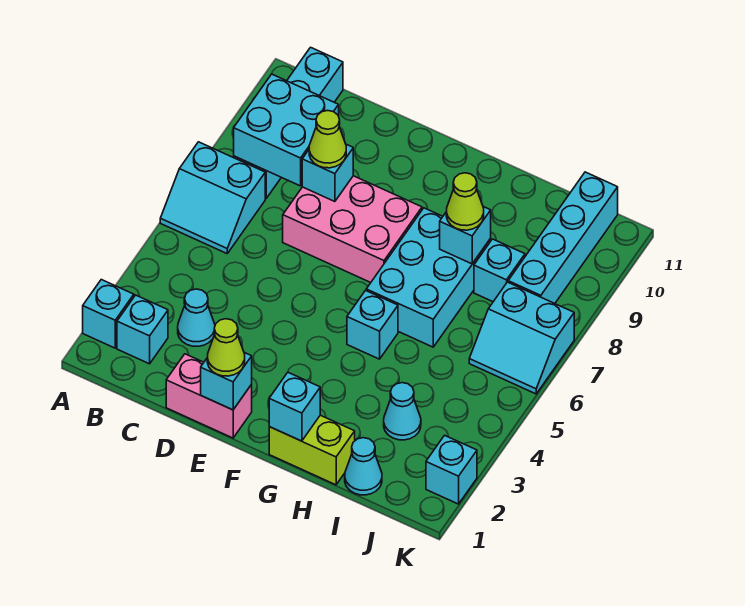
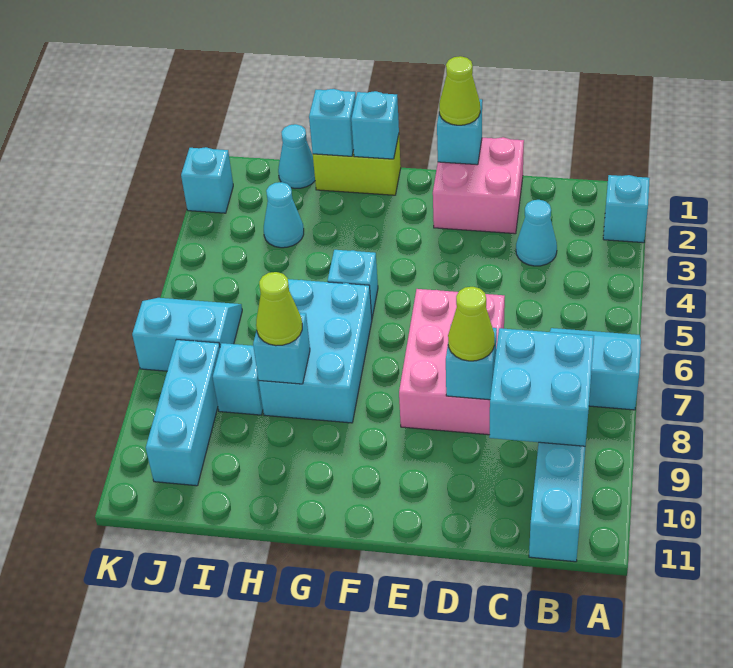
cyan 1x1 brick [117,295,168,364] -> cyan 1x1 brick moved to [309,89,356,156]
pink 1x2 brick [166,354,252,438] -> pink 2x2 brick [433,137,524,234]
pink 2x3 brick [283,176,422,283] -> pink 2x3 brick turned to [399,289,505,435]
cyan 1x4 brick [508,172,618,303] -> cyan 1x3 brick [146,340,220,486]

